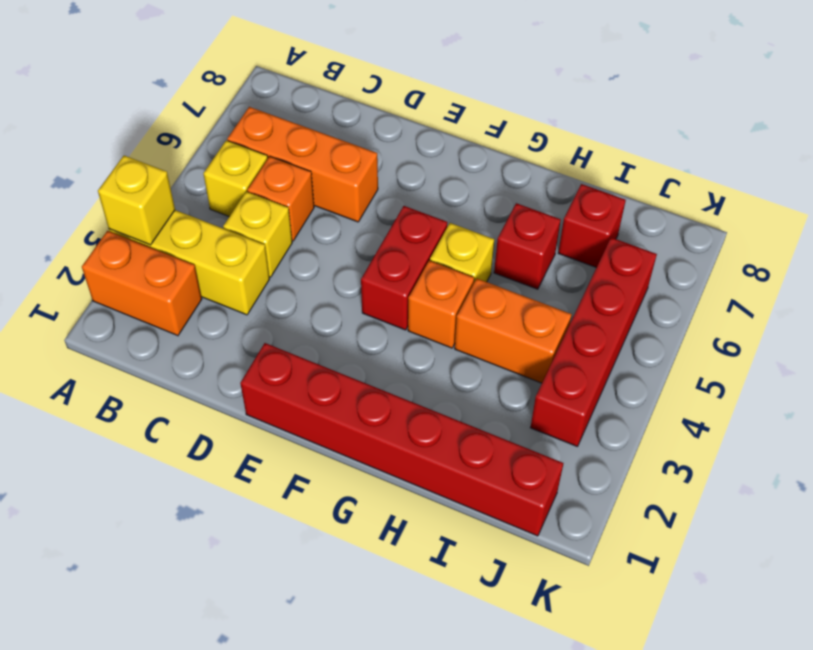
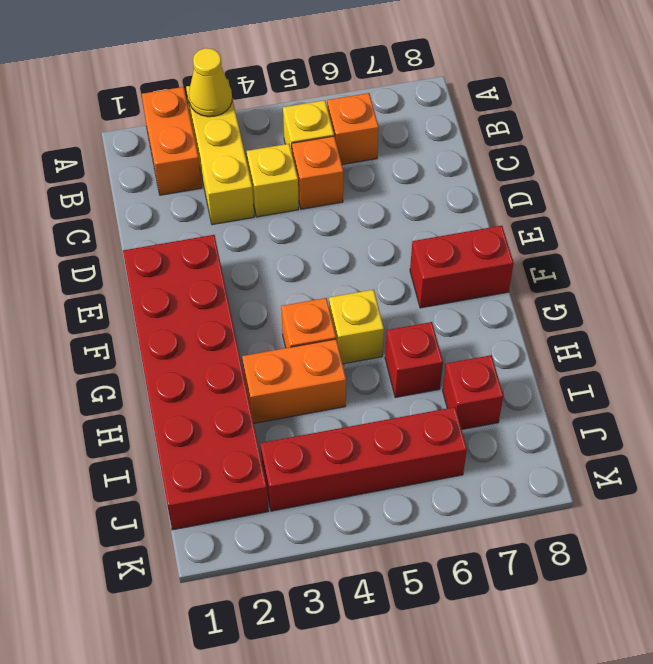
yellow 1x1 brick [98,156,175,245] -> yellow 1x1 cone [189,48,232,117]
orange 1x3 brick [227,107,378,222] -> orange 1x1 brick [327,93,379,165]
red 1x6 brick [240,343,563,536] -> red 2x6 brick [123,235,269,530]
red 1x2 brick [361,206,447,330] -> red 1x2 brick moved to [410,226,514,308]
orange 1x2 brick [455,279,572,383] -> orange 1x2 brick turned to [242,339,346,423]

